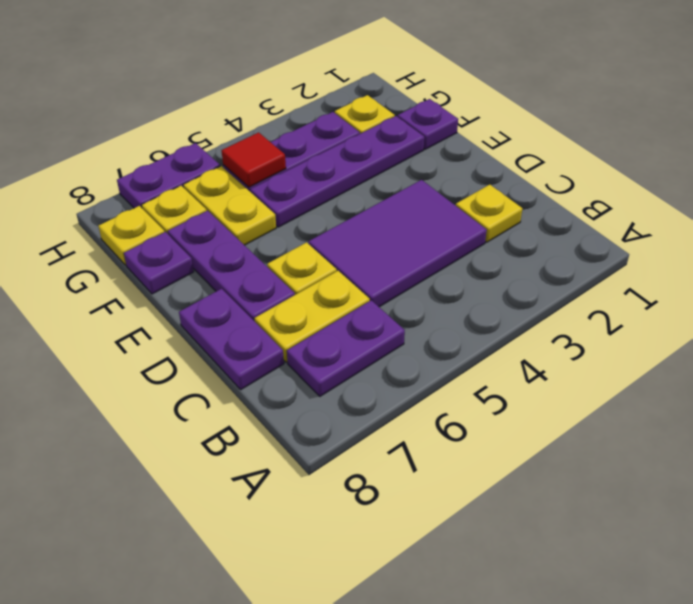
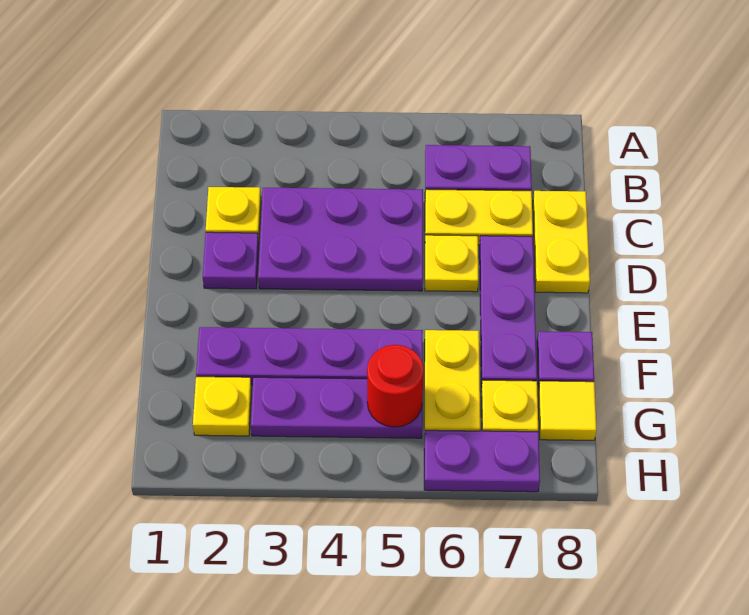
purple 2x3 tile [309,180,487,307] -> purple 2x3 plate [258,188,423,291]
purple 1x2 plate [179,289,284,389] -> yellow 1x2 plate [533,191,590,293]
purple 1x1 plate [398,99,458,149] -> purple 1x1 plate moved to [203,232,259,289]
red 1x1 tile [221,132,286,187] -> red 1x1 round brick [367,345,424,427]
yellow 1x1 plate [98,206,164,265] -> yellow 1x1 tile [538,381,597,440]

